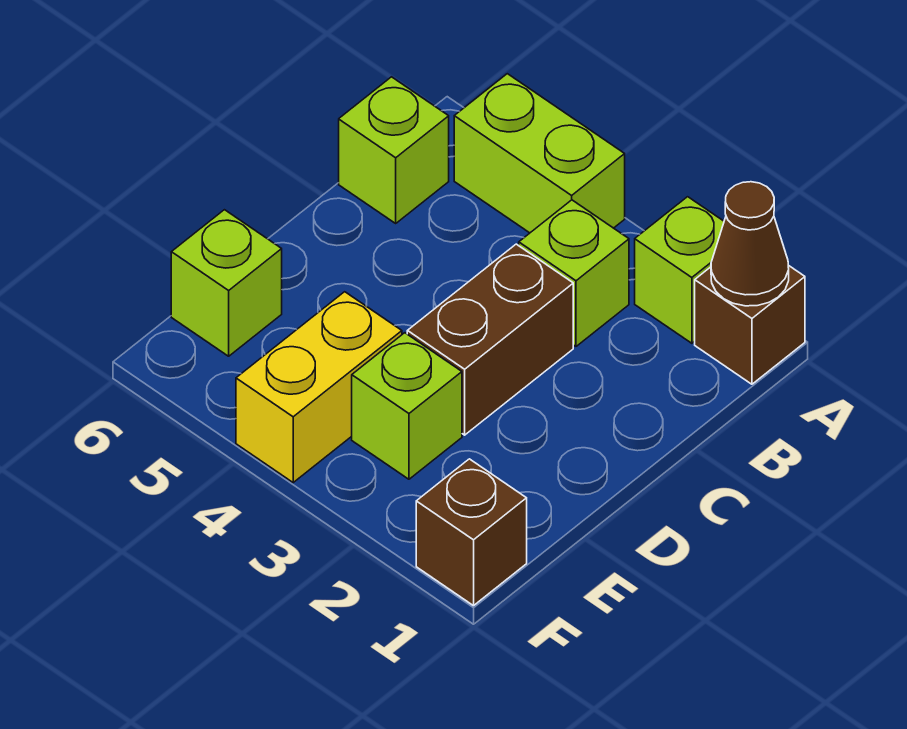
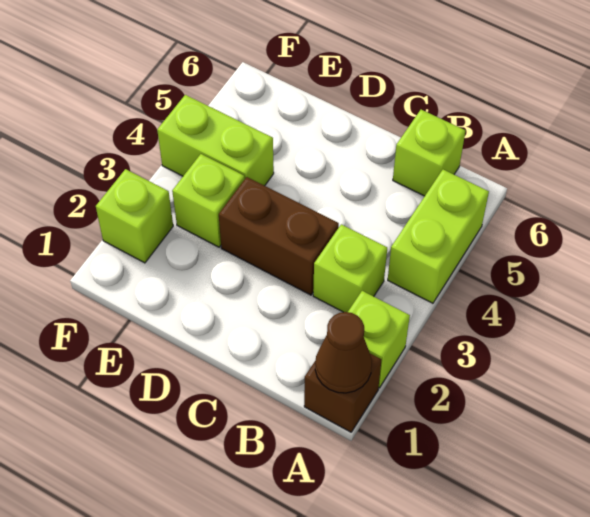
yellow 1x2 brick [236,292,402,482] -> lime 1x2 brick [157,95,274,186]
lime 1x1 brick [171,210,282,356] -> lime 1x1 brick moved to [96,169,173,263]
brown 1x1 brick [416,459,527,606] -> none

